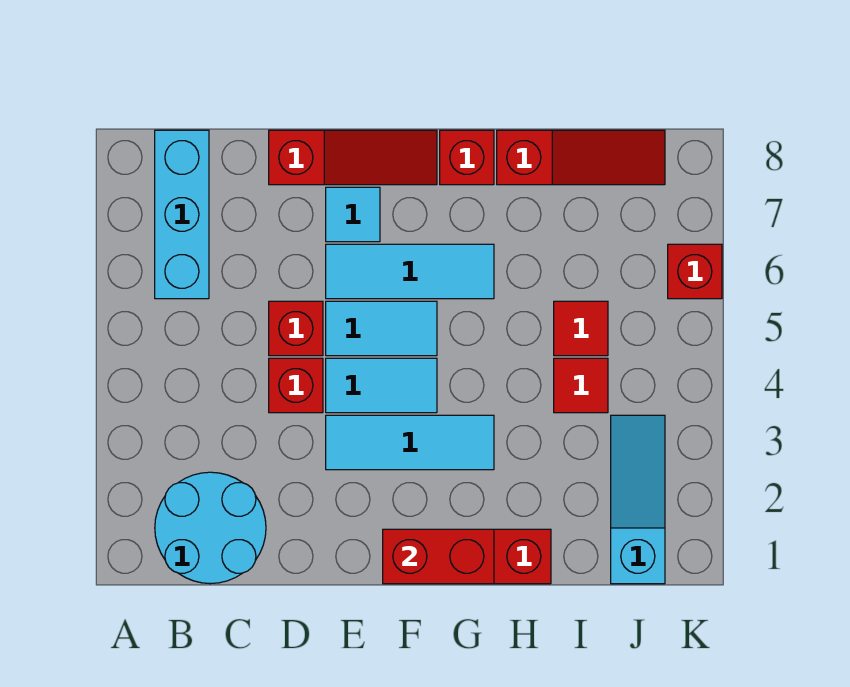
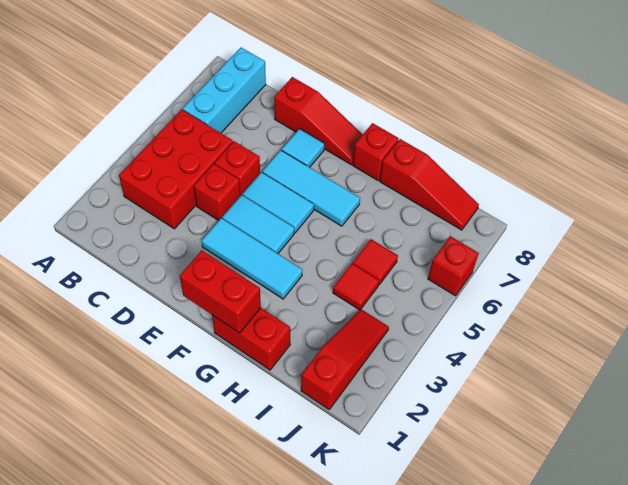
cyan 2x2 round brick [155,472,266,584] -> none
none -> red 2x3 brick [119,109,233,229]
cyan 1x3 slope [611,415,665,584] -> red 1x3 slope [301,309,389,409]

